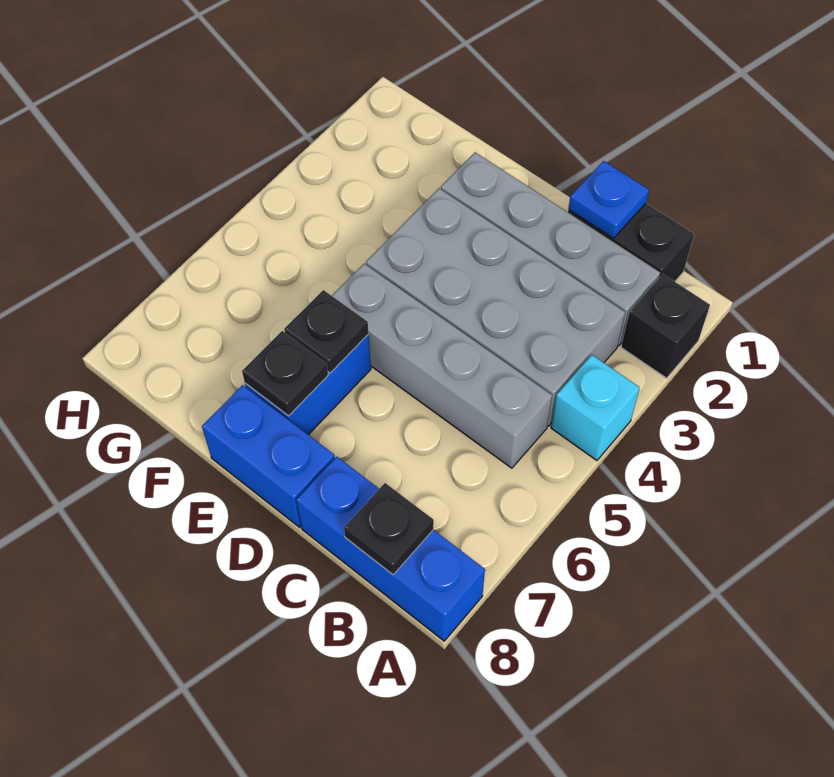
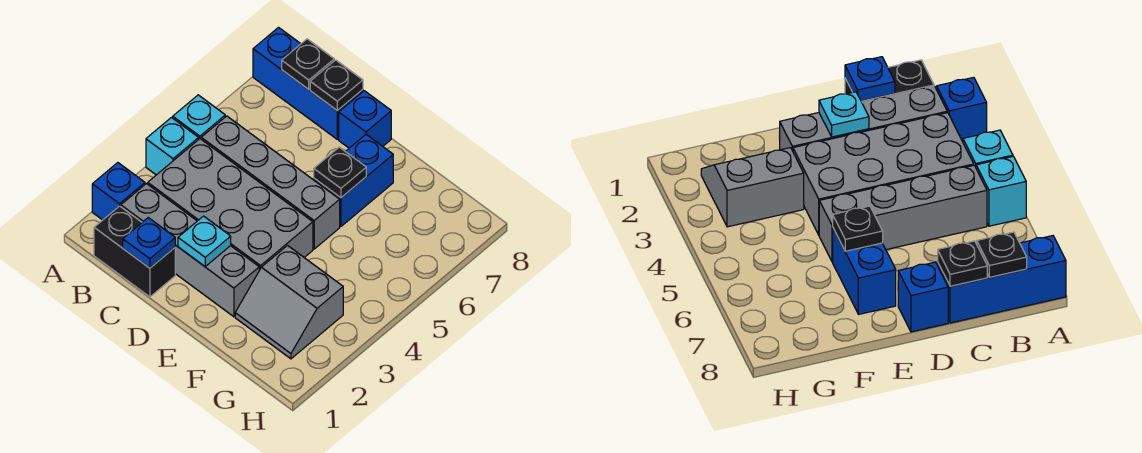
black 1x1 brick [621,274,710,378] -> blue 1x1 brick [92,163,145,220]
none -> cyan 1x1 brick [173,95,225,139]
none -> cyan 1x1 plate [178,216,231,266]
blue 1x2 brick [202,385,335,527] -> blue 1x1 brick [339,91,391,148]
black 1x1 plate [242,331,328,416] -> black 1x1 plate moved to [310,60,363,111]
none -> grey 2x2 slope [235,246,343,359]

